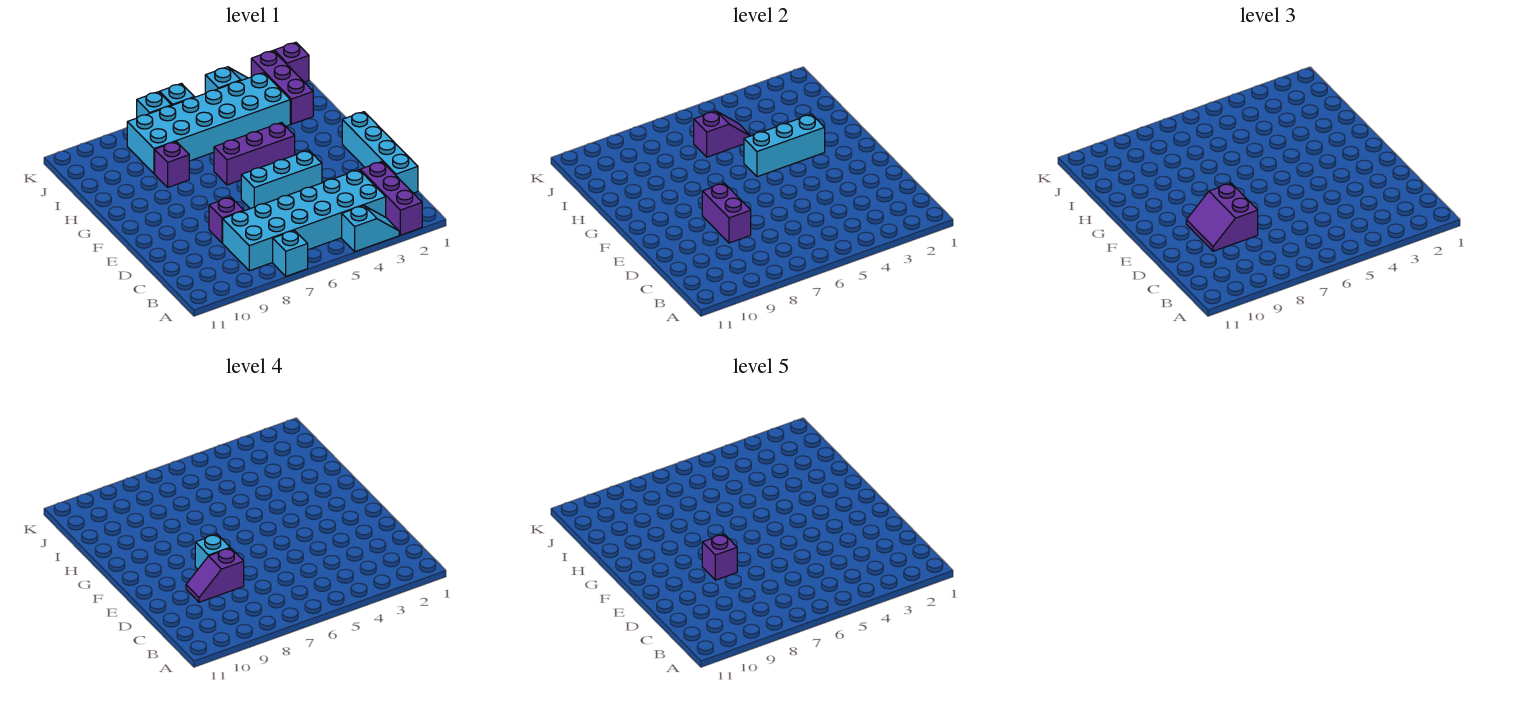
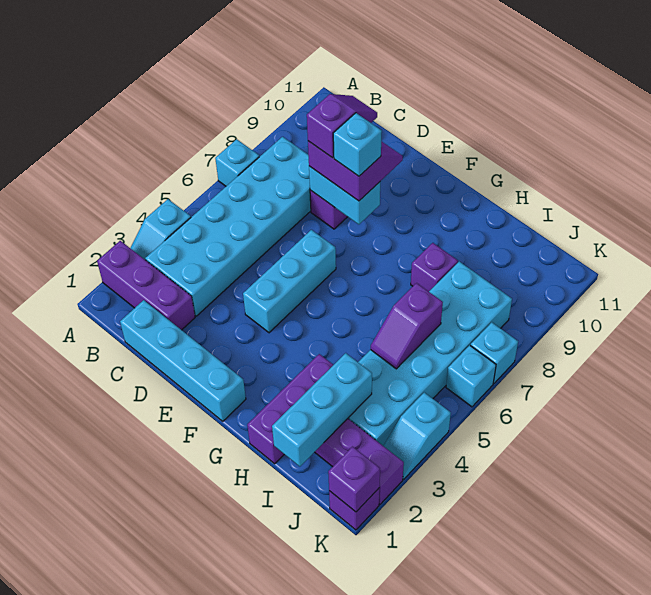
purple 1x2 brick [702,183,751,243] -> cyan 1x2 brick [309,166,380,224]
purple 1x1 brick [702,534,737,580] -> purple 1x1 brick moved to [328,447,380,512]
cyan 1x3 brick [744,114,825,177] -> cyan 1x3 brick moved to [272,353,372,466]
purple 1x3 brick [214,122,295,185] -> purple 1x3 brick moved to [247,354,333,464]

